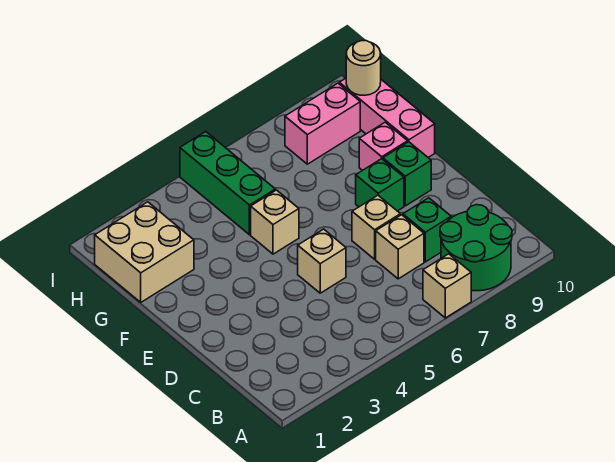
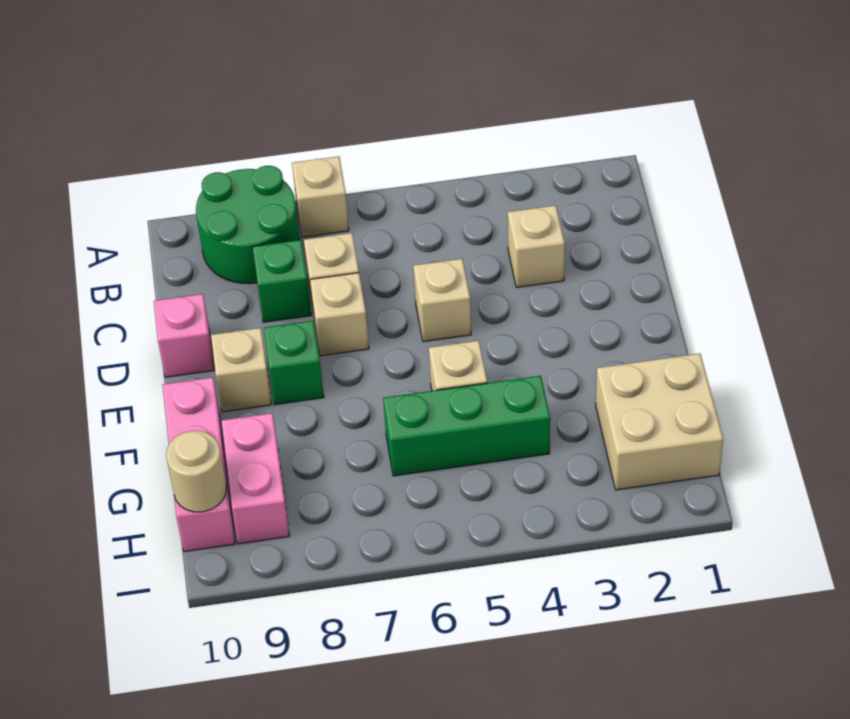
none -> tan 1x1 brick [508,205,565,288]
green 1x1 brick [383,142,431,206] -> tan 1x1 brick [211,328,272,412]
pink 1x1 brick [359,122,408,171] -> pink 1x1 brick moved to [154,294,214,377]
green 1x3 brick [180,131,275,235] -> green 1x3 brick turned to [383,376,550,476]
pink 1x2 brick [285,83,360,164] -> pink 1x2 brick turned to [221,413,290,544]

